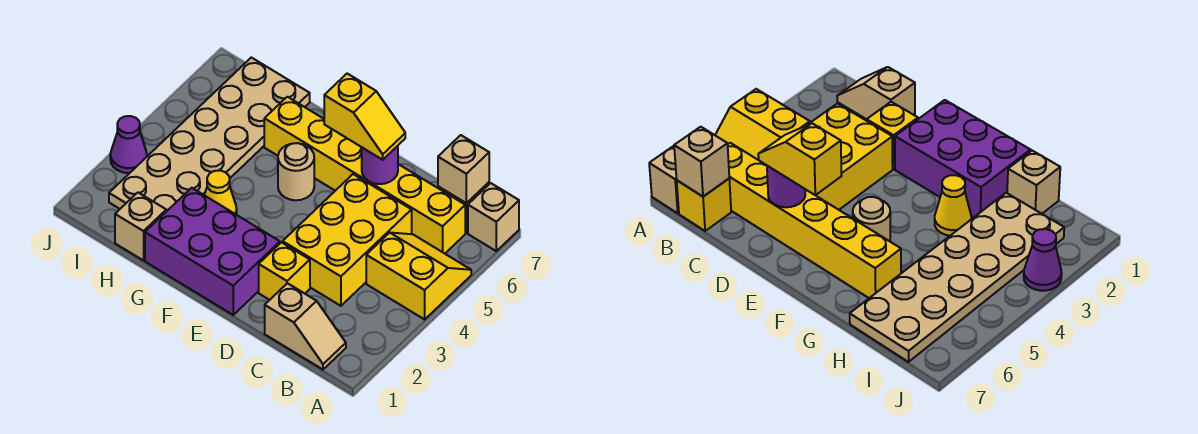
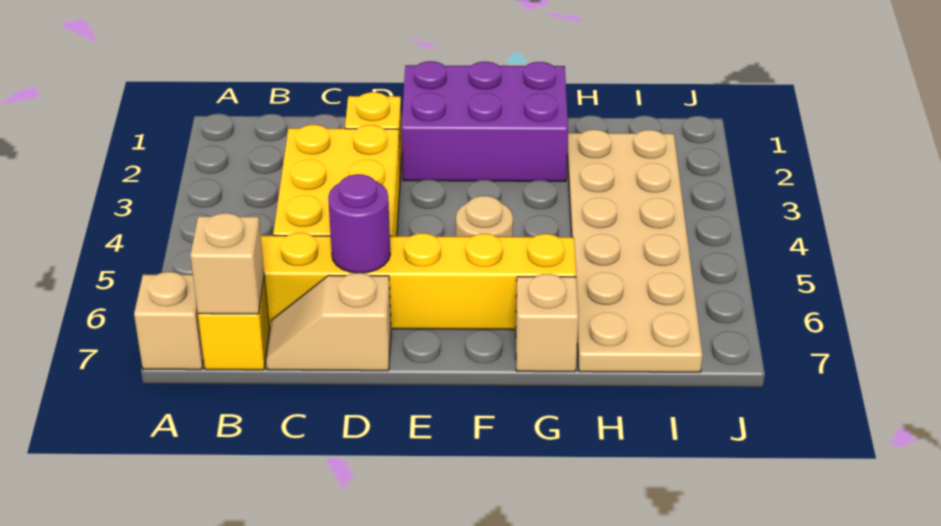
yellow 2x2 slope [366,233,471,319] -> none
tan 1x2 slope [265,283,346,369] -> tan 1x2 slope moved to [266,273,391,371]
yellow 1x2 slope [324,74,405,160] -> none
yellow 1x1 cone [204,171,237,215] -> none
tan 1x1 brick [115,193,166,260] -> tan 1x1 brick moved to [516,274,579,372]
purple 1x1 cone [110,116,147,173] -> none

